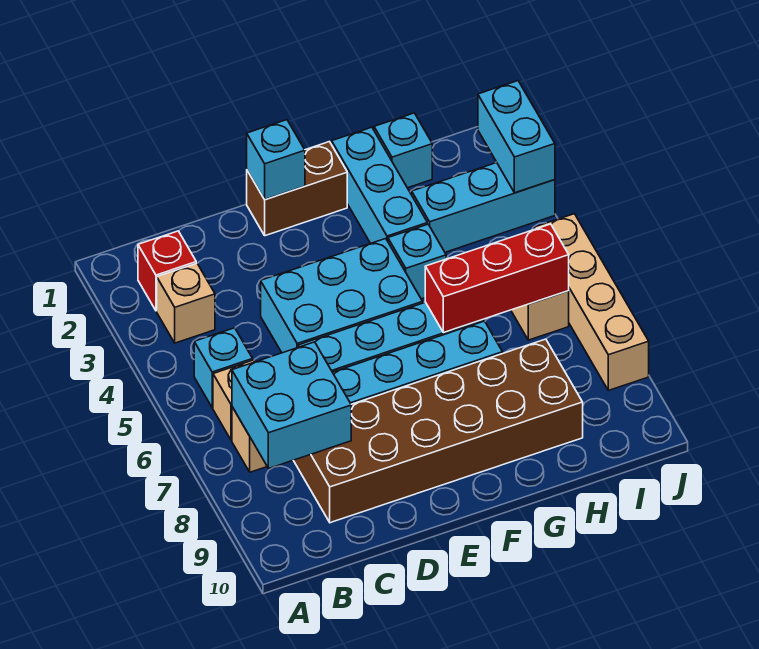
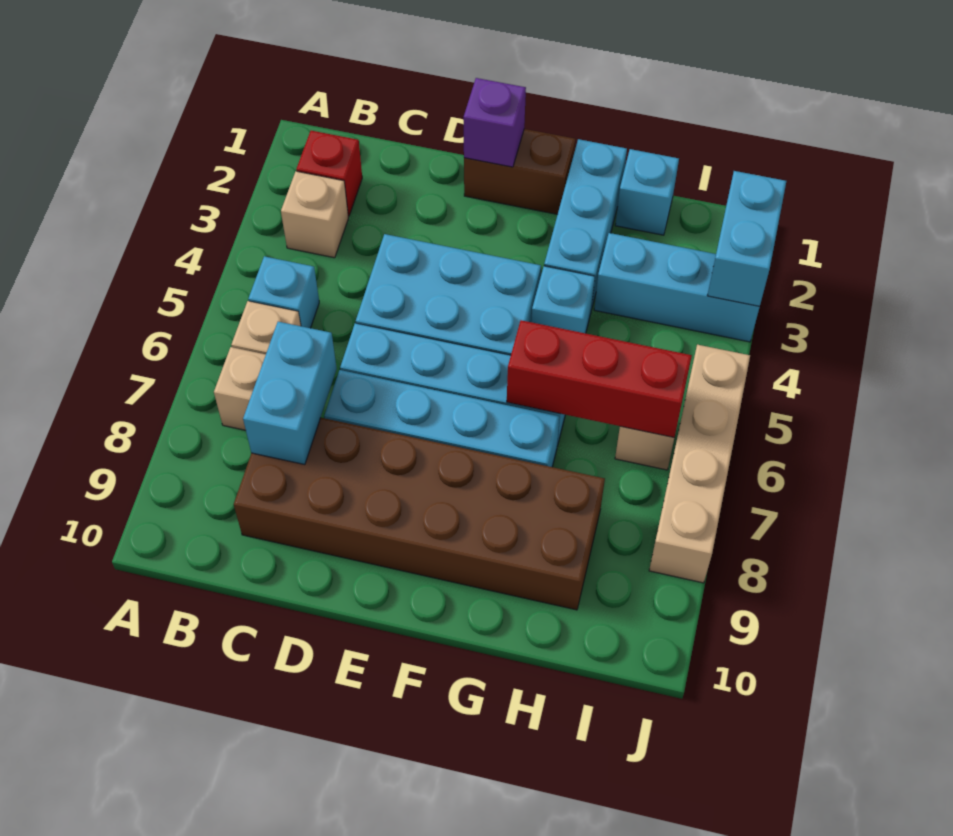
cyan 2x2 brick [232,342,351,468] -> cyan 1x2 brick [243,322,337,465]
cyan 1x1 brick [247,120,305,199] -> purple 1x1 brick [463,78,526,167]

